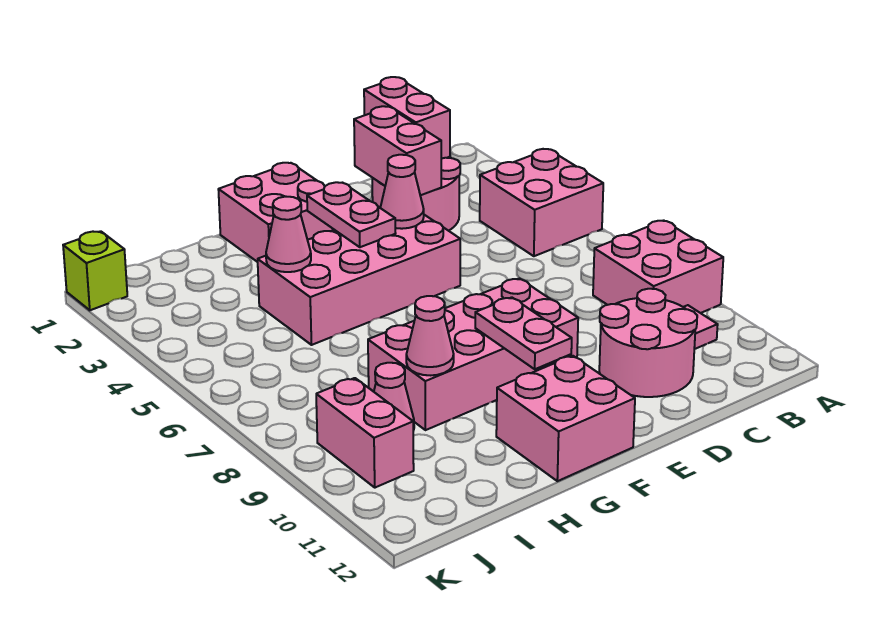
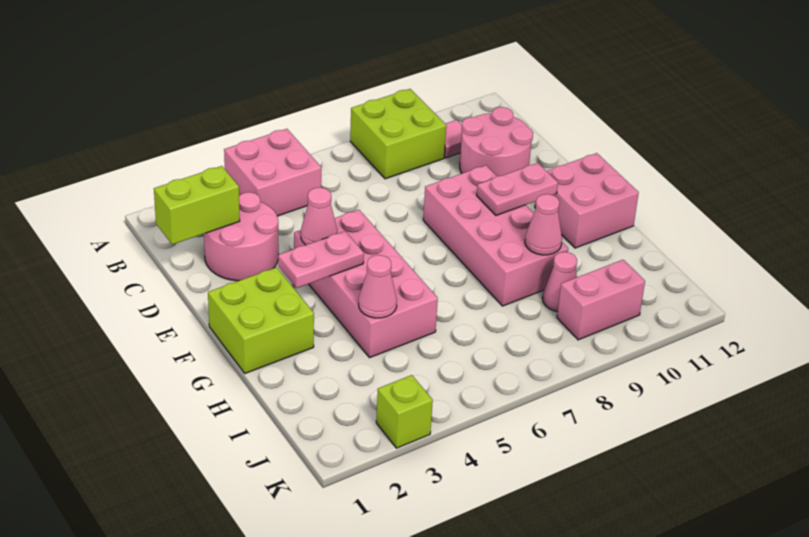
pink 2x2 brick [593,220,723,313] -> lime 2x2 brick [350,89,446,179]
pink 1x2 brick [364,77,450,159] -> lime 1x2 brick [154,166,240,245]
pink 1x2 brick [354,106,441,195] -> none
pink 2x2 brick [218,163,334,262] -> lime 2x2 brick [208,267,314,373]
lime 1x1 brick [63,231,127,310] -> lime 1x1 brick moved to [376,375,433,448]

